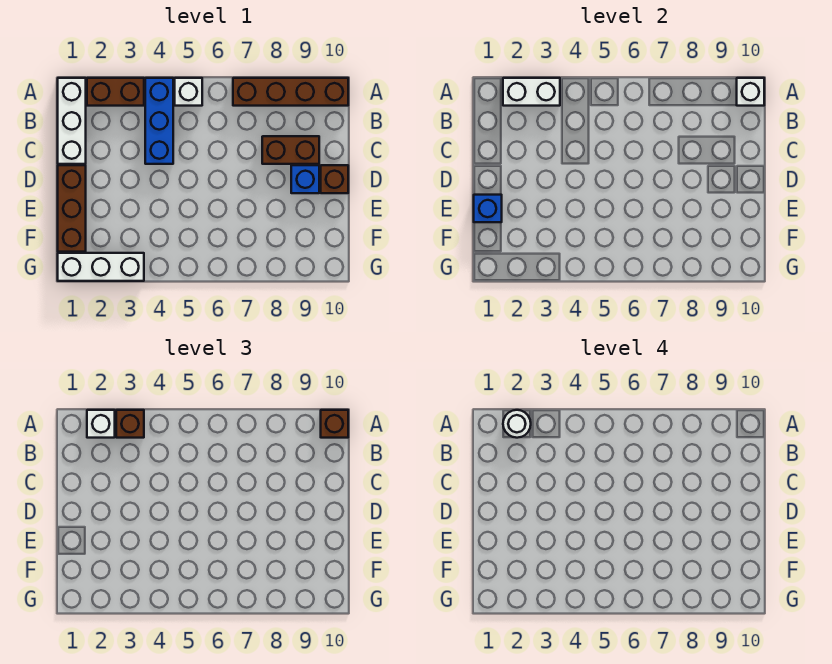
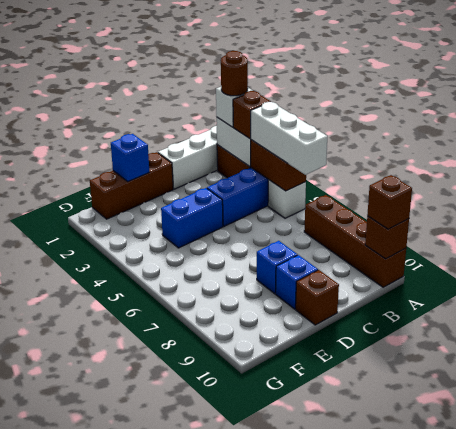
white 1x1 round brick [503,410,531,438] -> brown 1x1 round brick [221,51,248,96]
white 1x1 brick [737,78,764,106] -> brown 1x1 brick [365,216,409,259]
brown 1x2 brick [262,136,319,164] -> brown 1x2 brick moved to [250,140,306,191]
none -> blue 1x2 brick [161,188,223,248]
none -> blue 1x1 brick [257,241,298,294]
white 1x3 brick [58,253,144,281] -> white 1x3 brick moved to [250,102,327,175]

